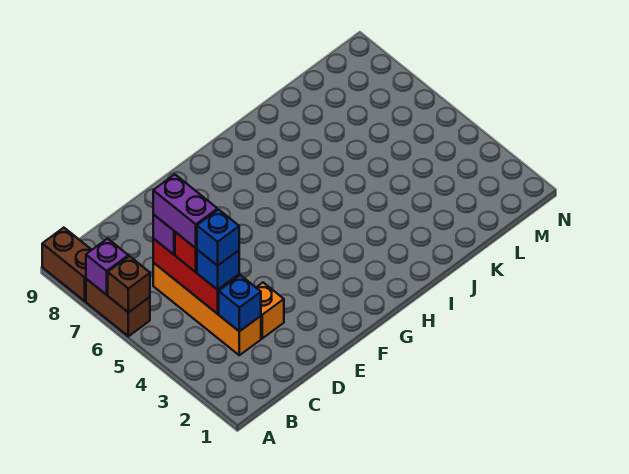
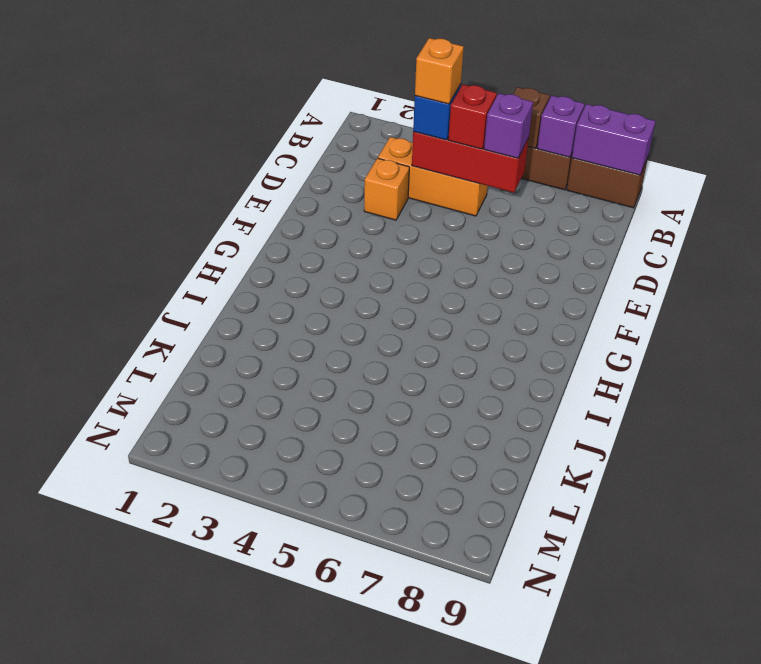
orange 1x4 brick [153,263,261,355] -> orange 1x3 brick [378,137,488,216]
blue 1x1 brick [219,275,261,331] -> none
blue 1x1 brick [197,209,239,266] -> orange 1x1 brick [415,38,464,104]
purple 1x2 brick [153,174,217,248] -> purple 1x2 brick moved to [572,104,655,175]

